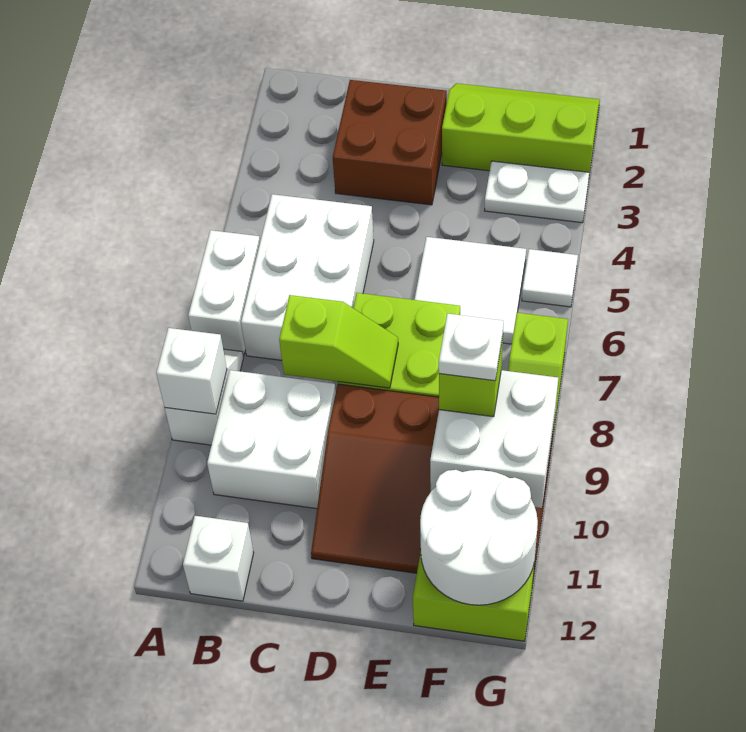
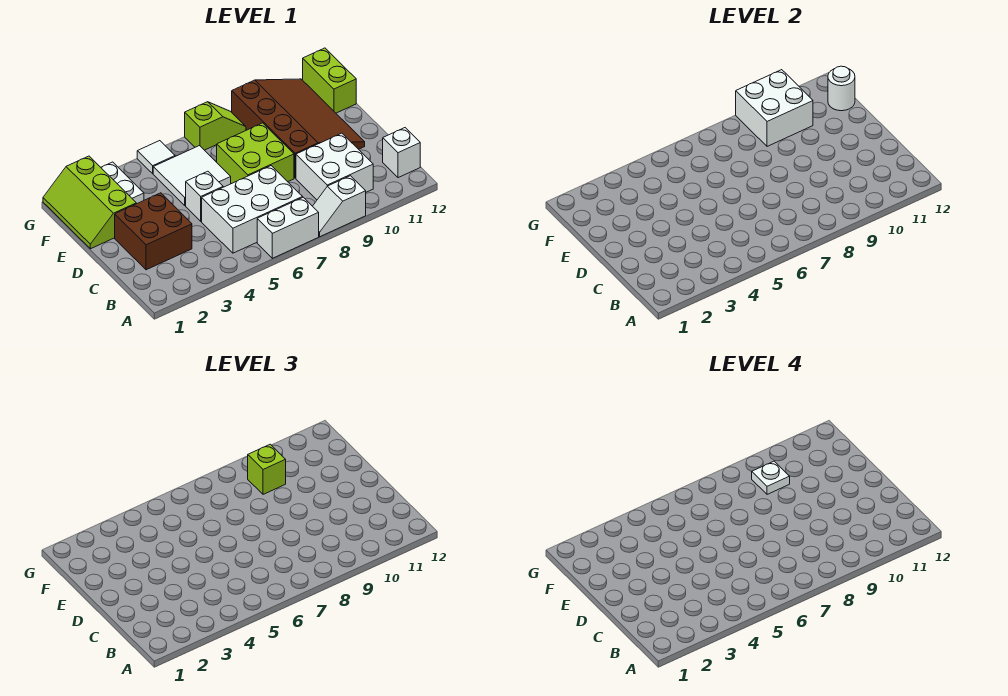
white 1x1 brick [156,328,227,414] -> white 1x1 brick moved to [186,171,223,221]
lime 1x2 slope [279,295,398,388] -> none
white 2x2 round brick [420,470,538,605] -> white 1x1 round brick [828,66,855,111]

